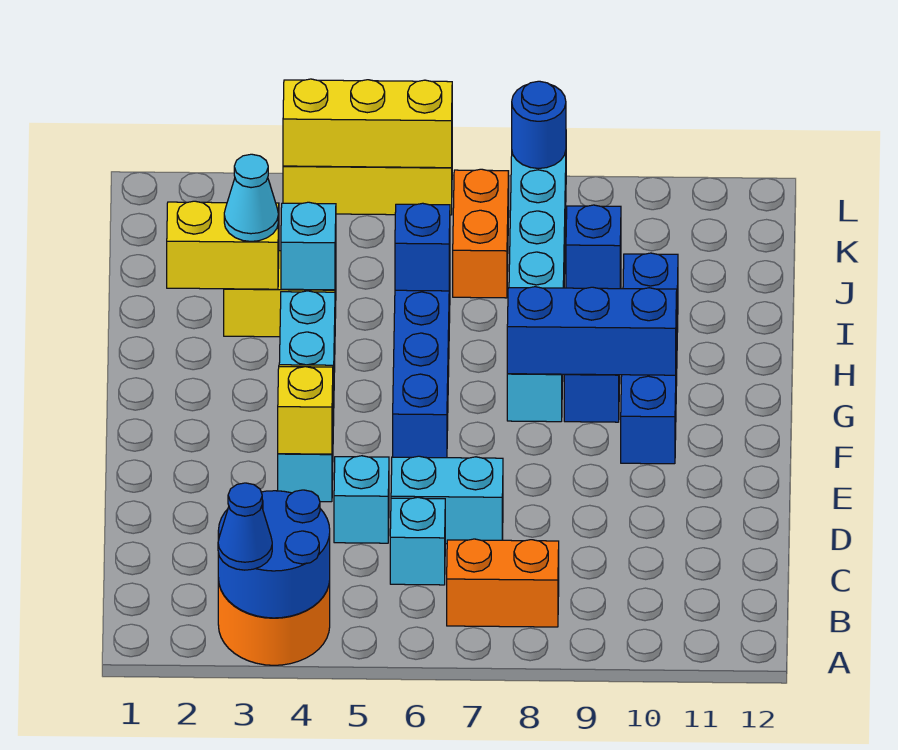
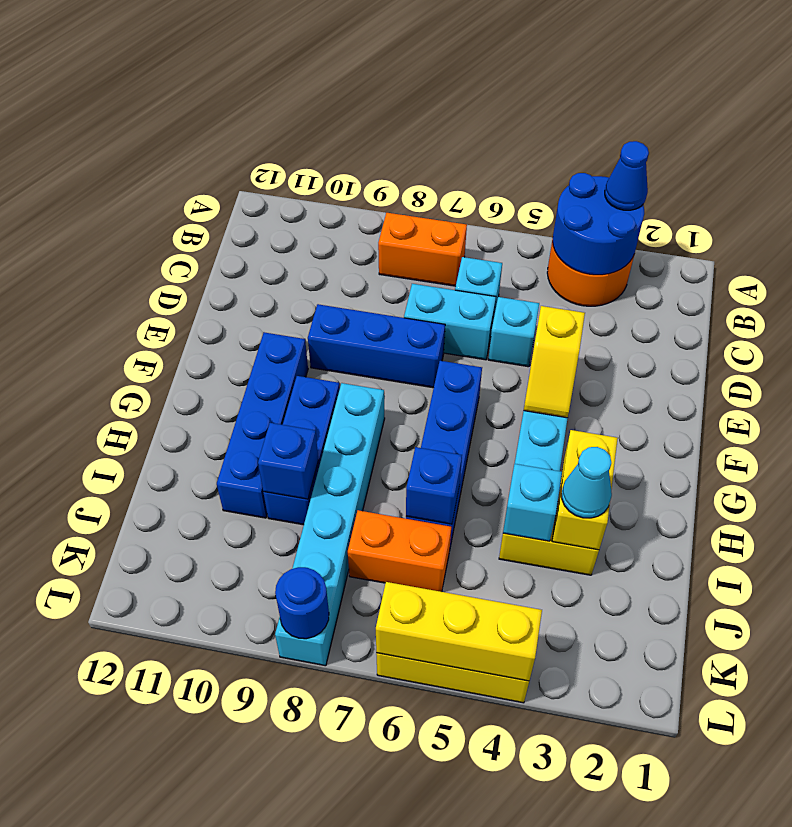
blue 1x3 brick [507,287,677,375] -> blue 1x3 brick moved to [308,304,445,388]
yellow 1x2 brick [167,201,279,289] -> yellow 1x2 brick turned to [552,430,618,550]
orange 1x2 brick [453,169,509,298] -> orange 1x2 brick turned to [348,510,451,592]

